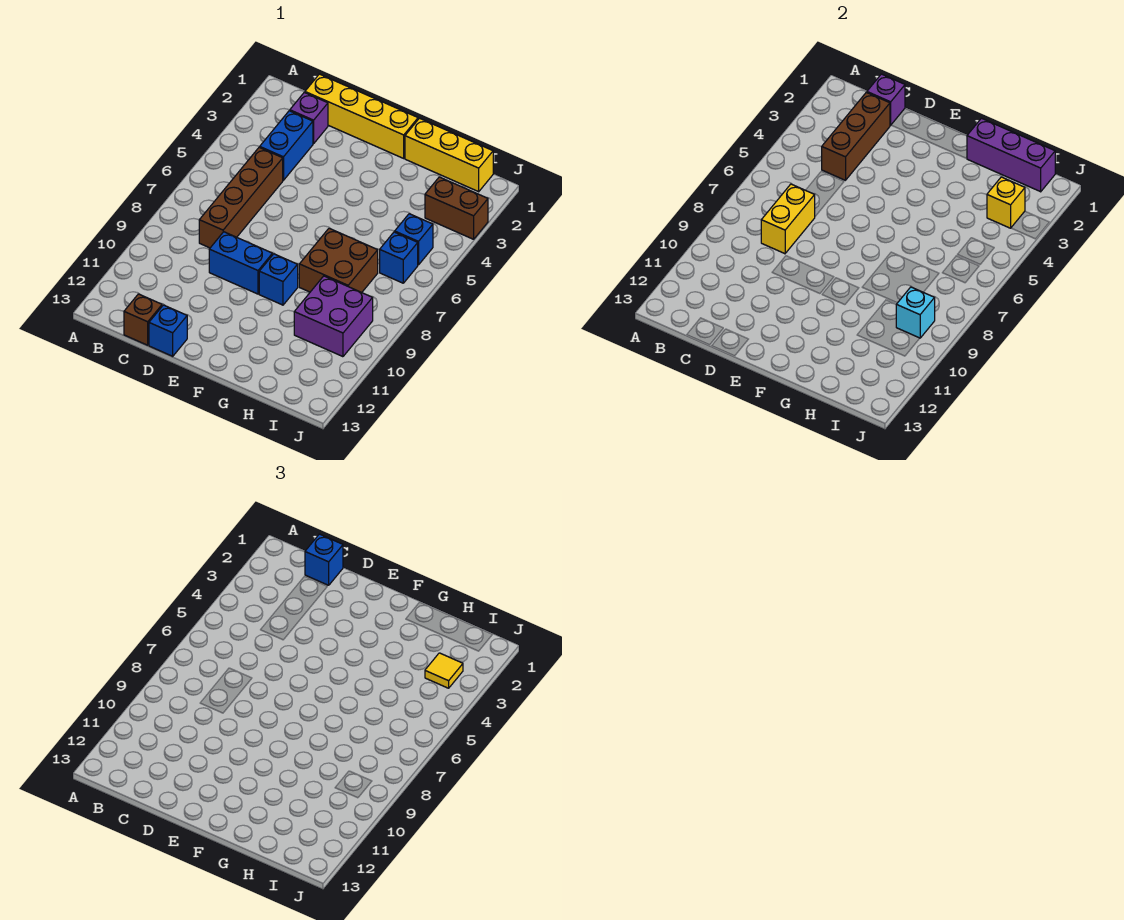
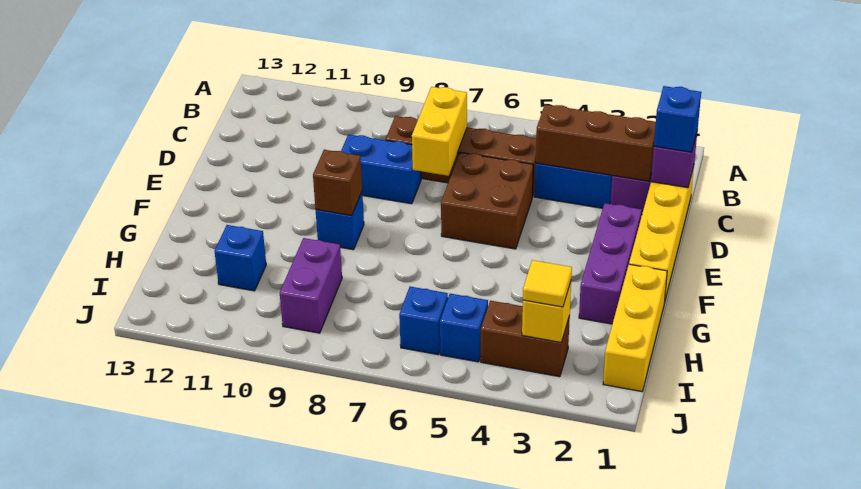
yellow 1x2 brick [761,184,815,254] -> yellow 1x2 brick turned to [412,87,467,176]
brown 1x1 brick [124,294,162,345] -> brown 1x1 brick moved to [313,150,362,216]
blue 1x2 brick [209,232,272,294] -> blue 1x2 brick turned to [341,134,421,204]
blue 1x1 brick [149,305,187,356] -> blue 1x1 brick moved to [215,225,266,291]
purple 1x3 brick [967,118,1055,192] -> purple 1x3 brick moved to [579,203,642,324]
brown 2x2 brick [299,228,378,293] -> brown 2x2 brick moved to [441,153,533,249]
purple 2x2 brick [294,276,373,357] -> purple 1x2 brick [280,238,342,333]
brown 1x2 brick [425,177,488,239] -> brown 1x2 brick turned to [481,301,570,377]
cyan 1x1 brick [896,287,935,338] -> none

